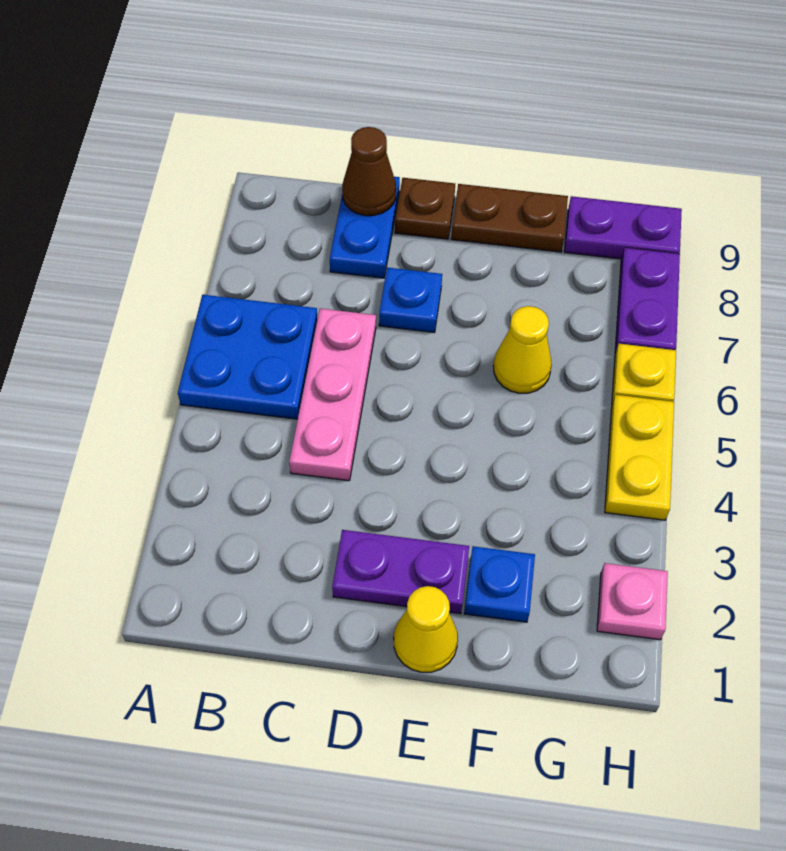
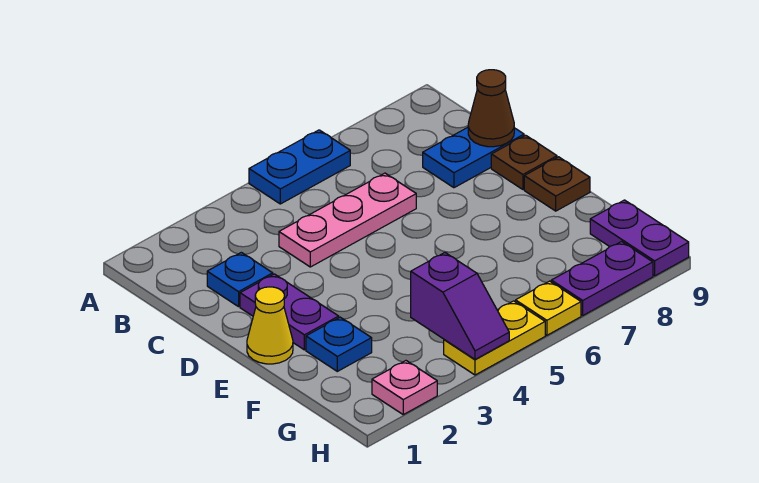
blue 2x2 plate [178,295,318,419] -> blue 1x2 plate [249,130,350,204]
blue 1x1 plate [379,267,442,333] -> blue 1x1 plate moved to [207,252,273,307]
brown 1x2 plate [451,184,568,252] -> brown 1x1 plate [524,157,590,211]
yellow 1x1 cone [493,306,552,393] -> none
none -> purple 1x2 slope [411,253,509,359]

